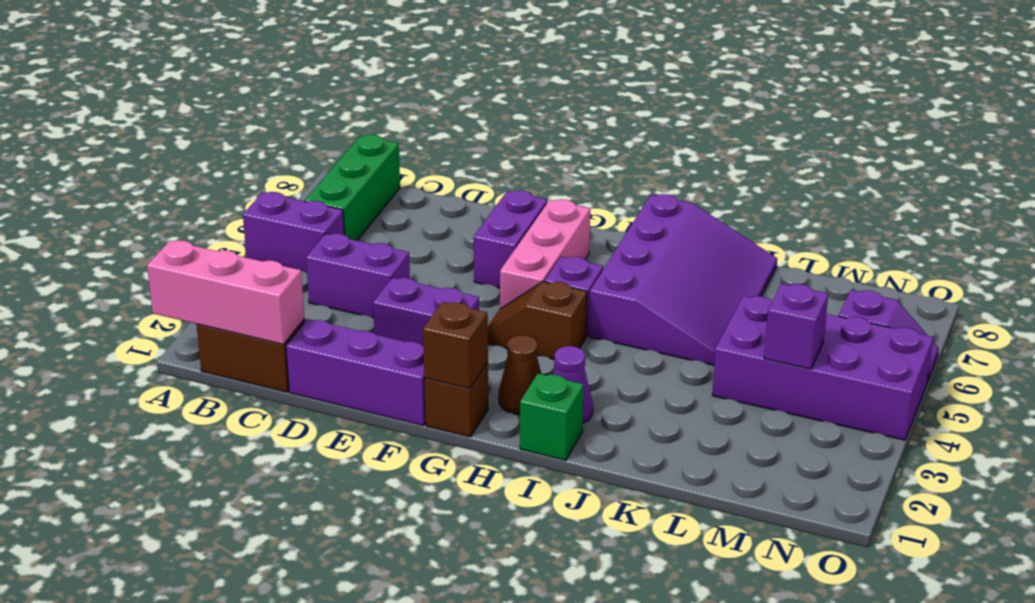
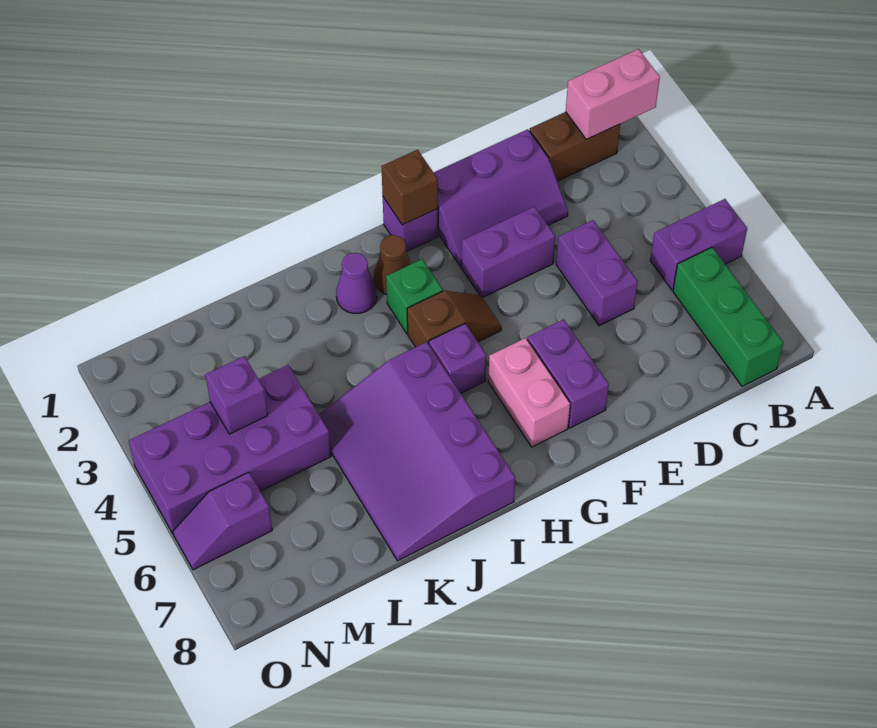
pink 1x3 brick [147,240,304,344] -> pink 1x2 brick [566,49,660,139]
purple 1x2 brick [306,234,410,318] -> purple 1x2 brick turned to [556,220,638,326]
brown 1x1 brick [424,362,488,437] -> purple 1x1 brick [383,197,438,252]
pink 1x3 brick [500,199,590,309] -> pink 1x2 brick [488,338,570,447]
green 1x1 brick [520,374,583,460] -> green 1x1 brick moved to [386,259,443,334]

